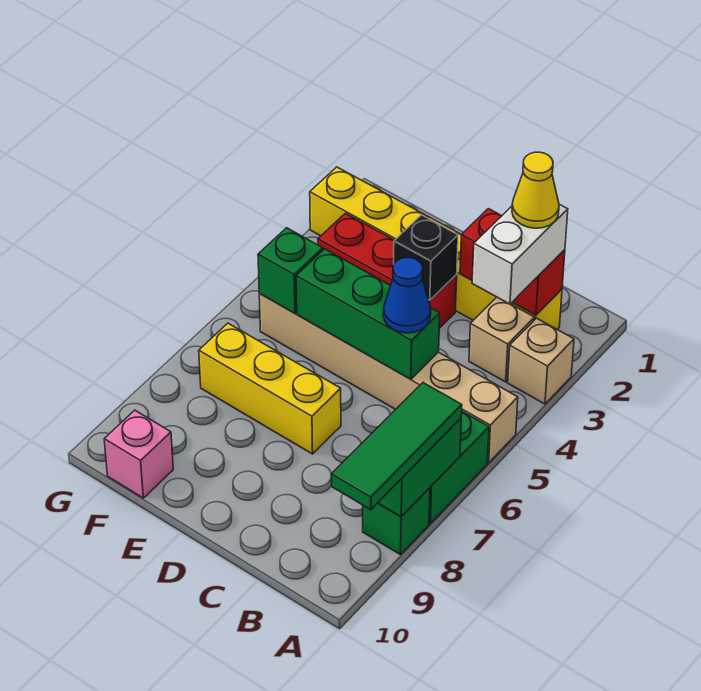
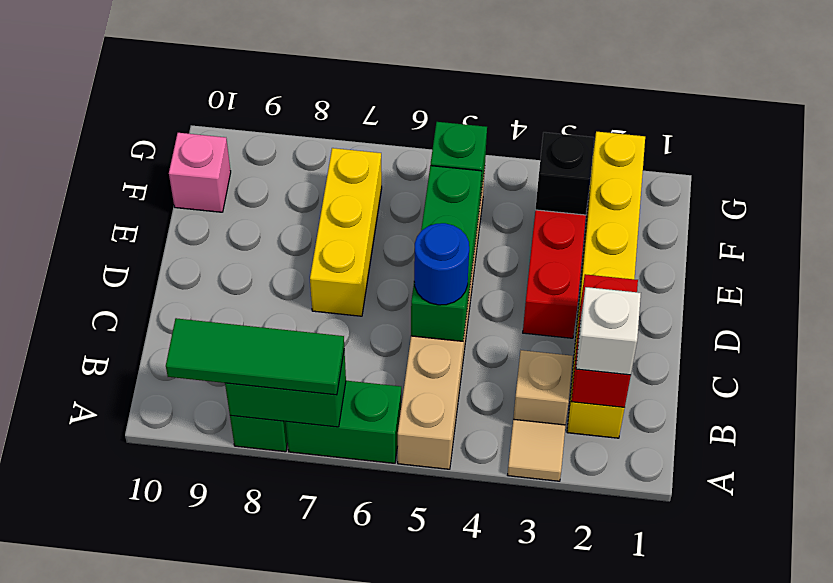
tan 1x1 brick [508,318,574,404] -> tan 1x1 tile [508,419,565,481]
white 1x2 brick [472,204,568,304] -> white 1x1 brick [576,287,641,375]
yellow 1x1 cone [512,152,559,228] -> none
blue 1x1 cone [383,257,431,333] -> blue 1x1 round brick [414,223,469,305]
black 1x1 brick [394,215,458,300] -> black 1x1 brick moved to [535,132,594,215]

